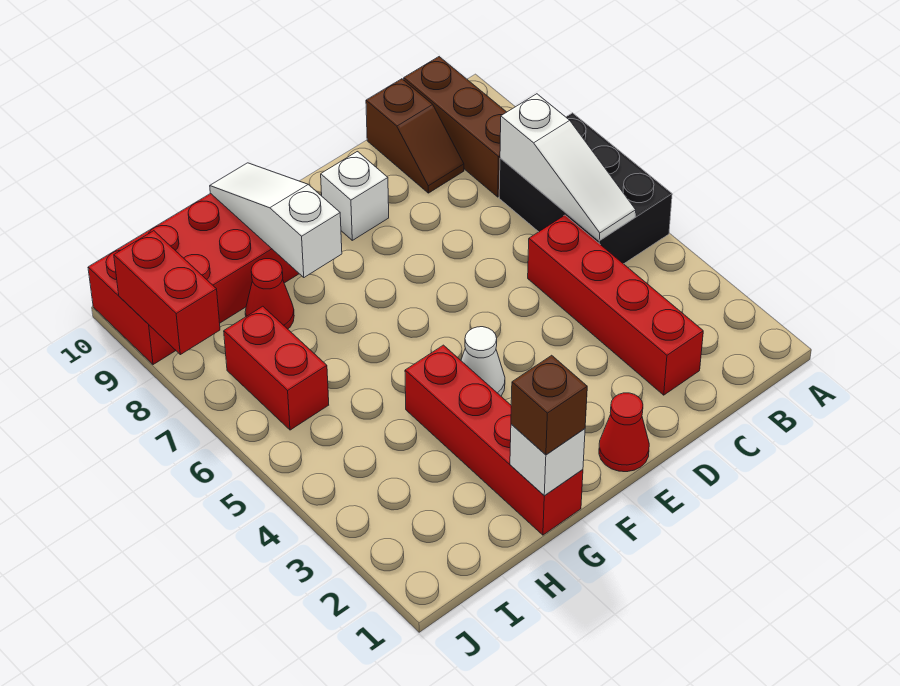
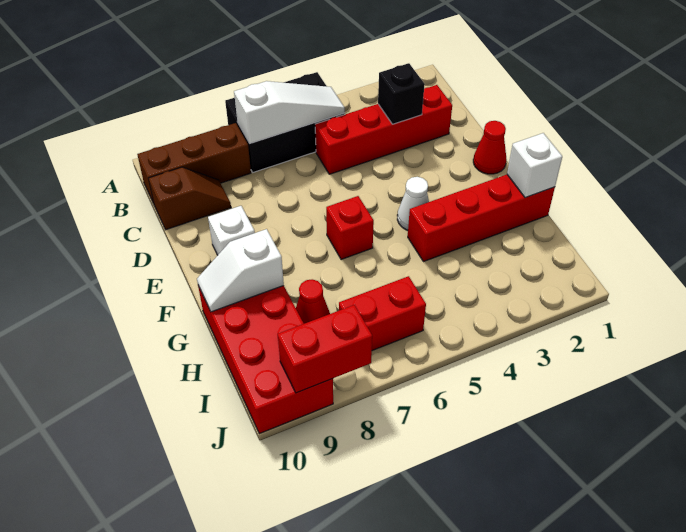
none -> black 1x1 brick [378,63,425,124]
none -> red 1x1 brick [326,196,374,260]
brown 1x1 brick [511,355,587,455] -> none
white 1x3 slope [210,163,342,277] -> white 1x2 slope [197,229,284,312]

